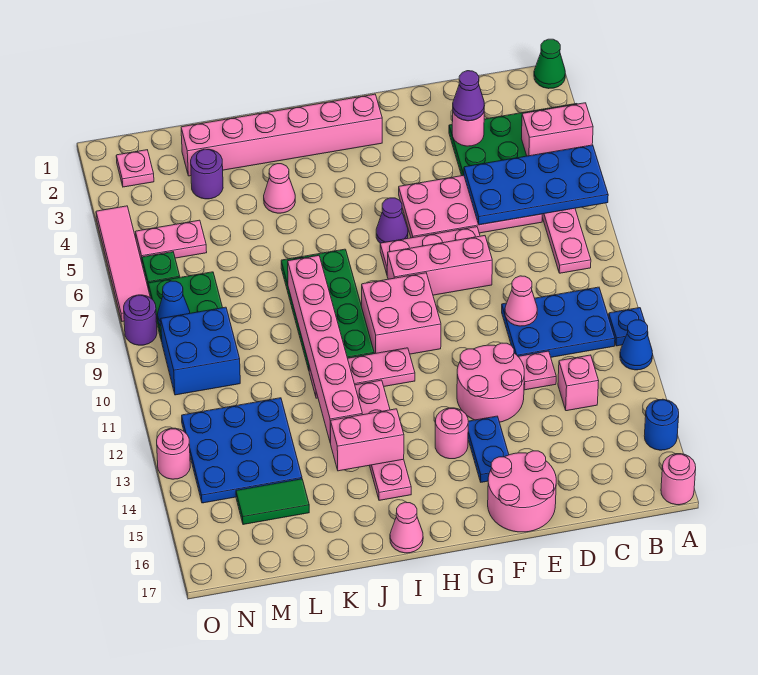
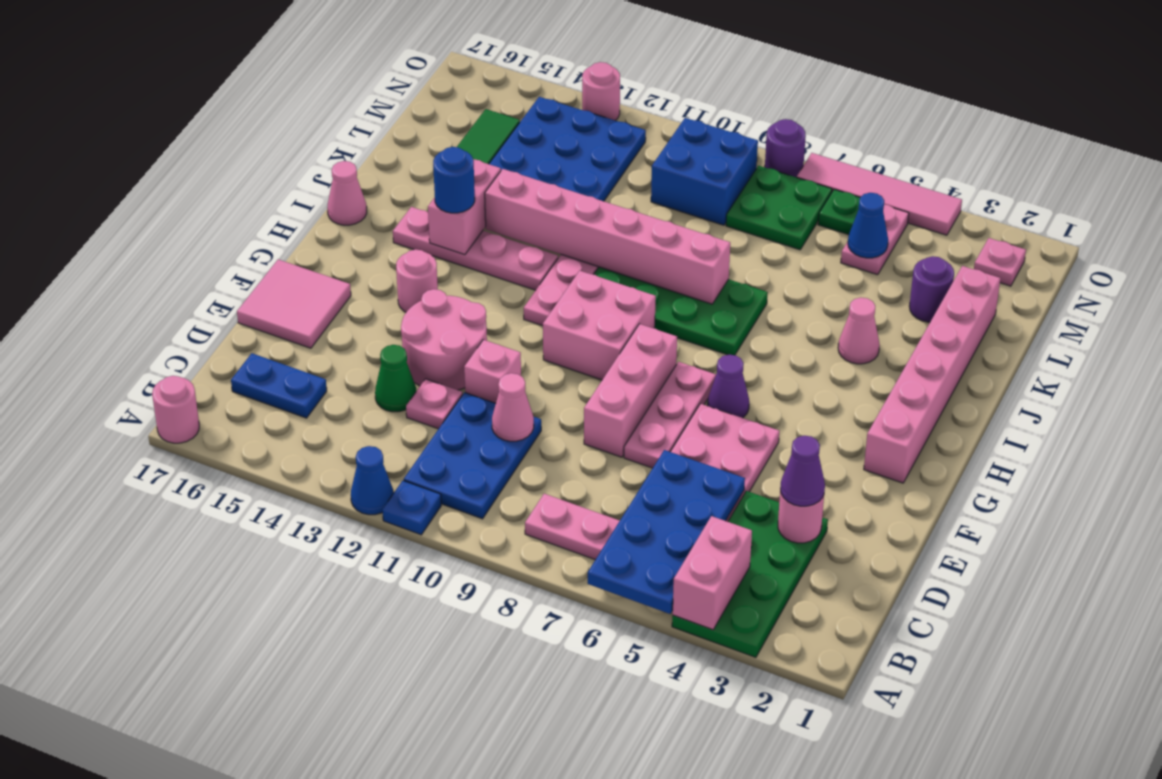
green 1x1 cone [534,39,565,89] -> green 1x1 cone moved to [375,345,416,412]
blue 1x1 round brick [644,399,679,450] -> blue 1x1 round brick moved to [433,147,475,213]
pink 1x1 brick [558,355,599,411] -> pink 1x1 brick moved to [464,340,521,403]
pink 2x2 round brick [488,451,556,532] -> pink 2x2 tile [237,259,351,348]
blue 1x2 plate [468,416,509,482] -> blue 1x2 plate moved to [231,353,327,418]
blue 1x1 cone [158,281,190,326] -> blue 1x1 cone moved to [848,193,888,258]

